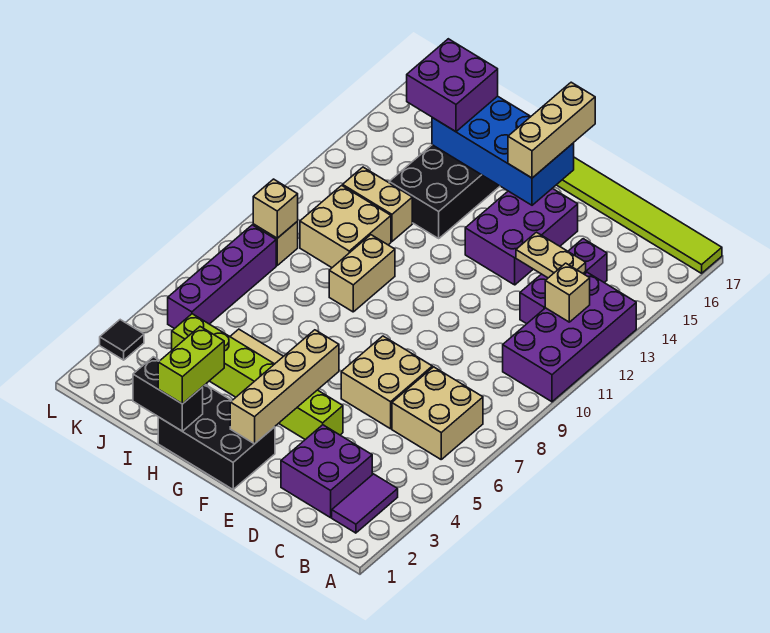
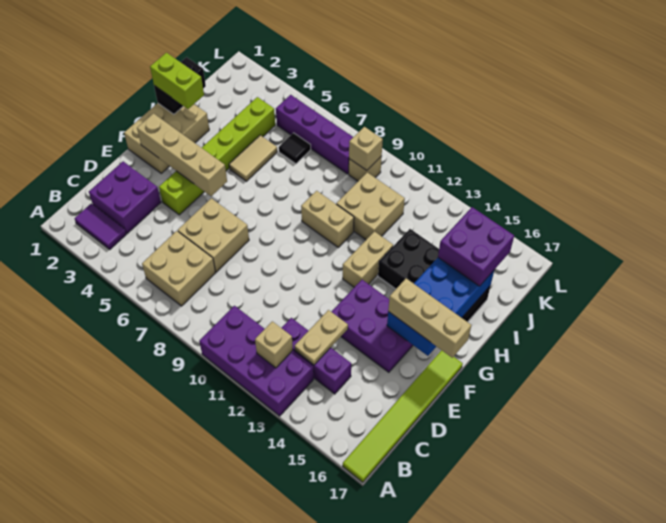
black 2x3 brick [158,385,275,489] -> tan 2x3 brick [124,103,209,173]
tan 1x2 brick [343,167,412,241] -> tan 1x2 brick moved to [343,232,393,287]
black 1x1 tile [100,320,144,360] -> black 1x1 tile moved to [279,133,311,164]

